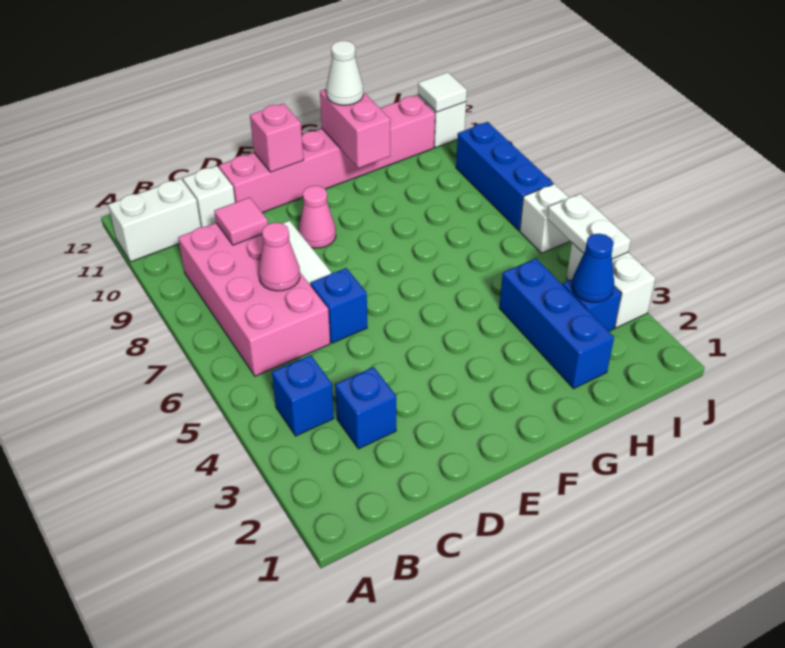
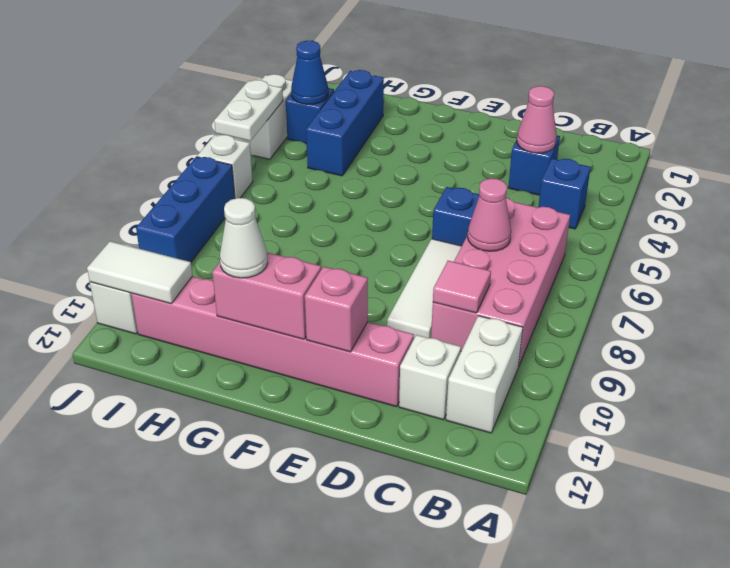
white 1x2 brick [108,179,201,262] -> white 1x2 brick turned to [446,316,523,433]
pink 1x1 cone [299,186,336,248] -> pink 1x1 cone moved to [517,86,557,153]
pink 1x2 brick [320,89,390,168] -> pink 1x2 brick turned to [212,252,321,339]
white 1x1 tile [418,72,467,112] -> white 1x2 tile [87,241,192,303]

